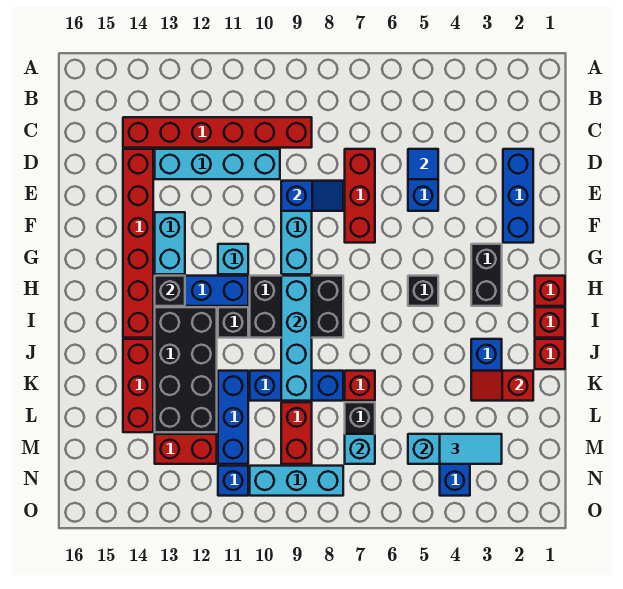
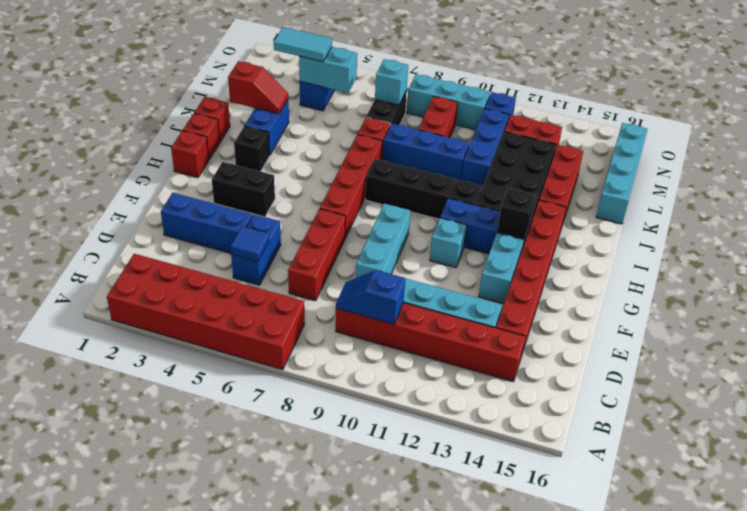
none -> red 2x6 brick [107,254,305,370]
blue 1x3 brick [503,149,533,243] -> blue 1x3 brick turned to [161,193,253,253]
blue 1x2 slope [281,181,343,211] -> blue 1x2 slope moved to [336,270,405,324]
black 1x2 brick [471,244,502,306] -> black 1x2 brick turned to [212,162,275,217]
none -> red 1x4 brick [320,134,382,238]
black 1x1 brick [408,276,438,306] -> black 1x1 brick moved to [234,126,270,171]
black 2x3 brick [250,276,343,338] -> black 1x3 brick [365,159,454,219]
cyan 1x4 brick [281,276,312,401] -> cyan 1x4 brick moved to [596,123,648,224]

